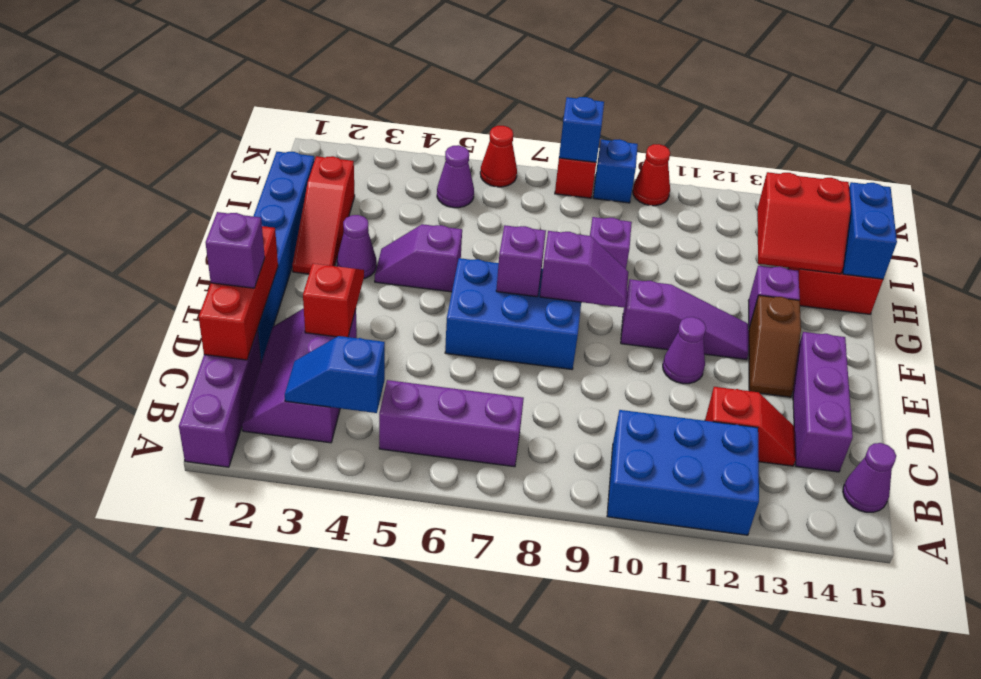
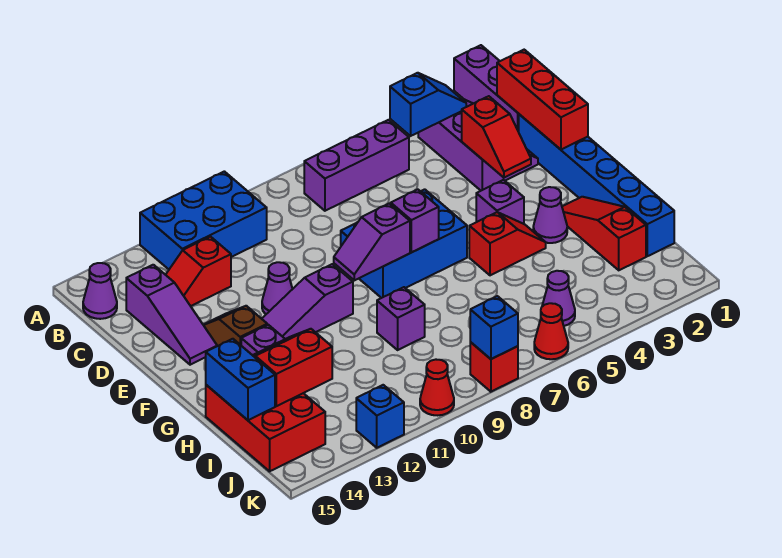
purple 1x3 brick [793,332,853,472] -> purple 1x3 slope [126,265,217,365]
purple 1x1 brick [206,212,265,288] -> purple 1x1 brick moved to [476,180,524,224]
purple 1x2 slope [375,224,462,292] -> red 1x2 slope [469,212,546,275]
blue 1x1 brick [593,139,638,203] -> blue 1x1 brick moved to [356,385,404,448]

